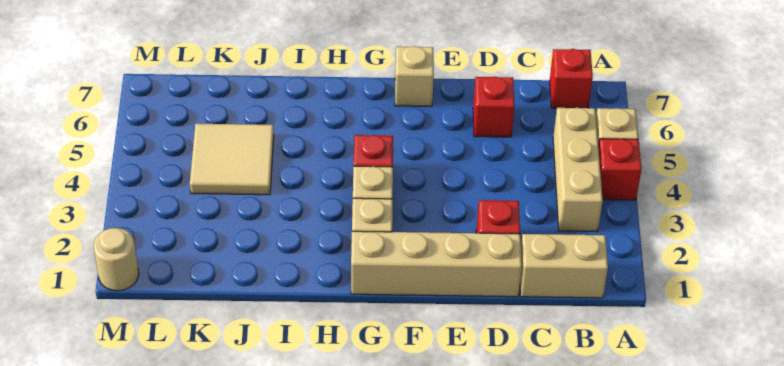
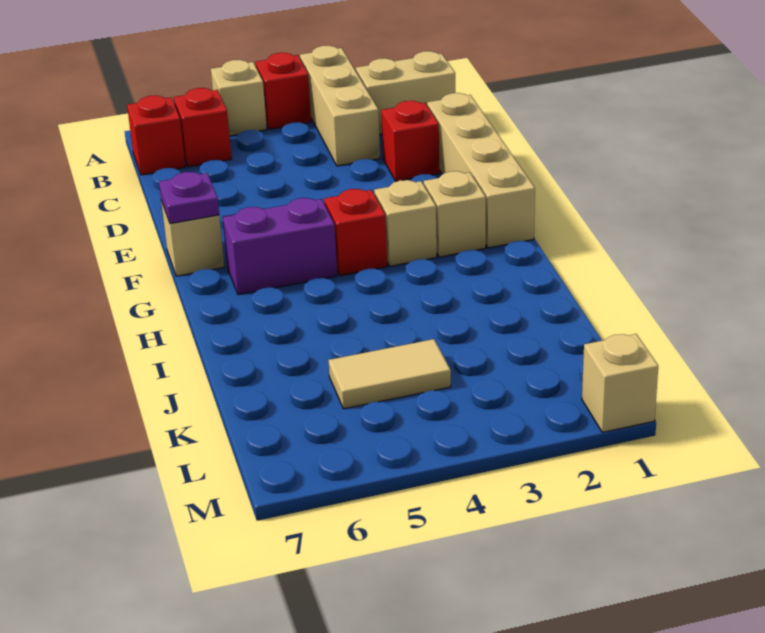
tan 1x2 brick [520,234,608,298] -> tan 1x2 brick turned to [356,51,455,134]
tan 1x3 brick [553,108,603,232] -> tan 1x3 brick turned to [300,46,380,166]
red 1x1 brick [473,77,515,137] -> red 1x1 brick moved to [174,88,232,167]
none -> purple 1x1 plate [159,172,219,224]
none -> purple 1x2 brick [222,198,337,295]
tan 2x2 tile [190,124,274,195] -> tan 1x2 tile [329,339,451,409]
tan 1x1 round brick [94,228,139,291] -> tan 1x1 brick [582,334,658,432]

